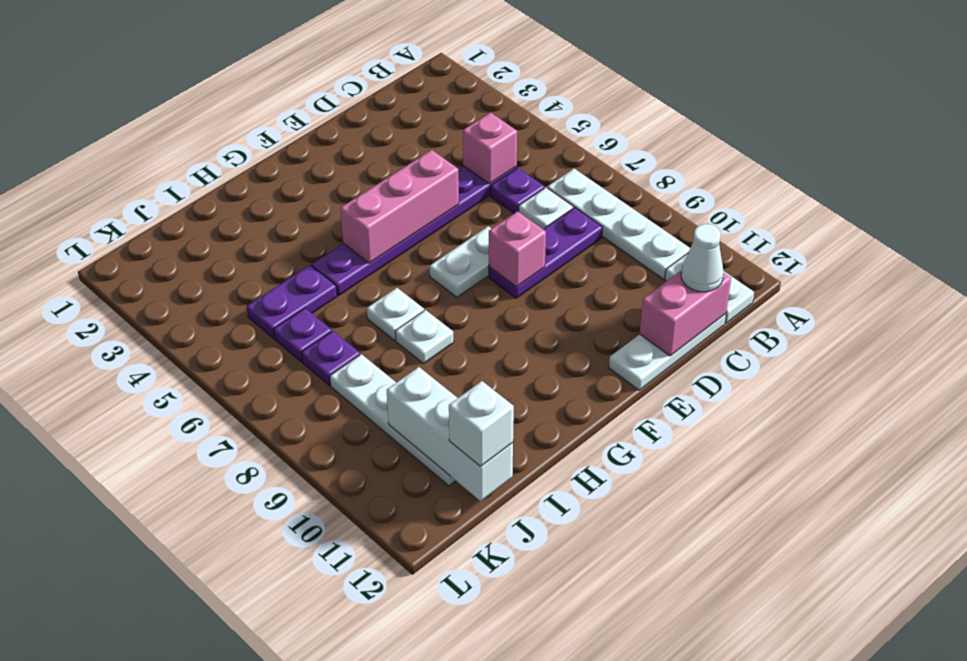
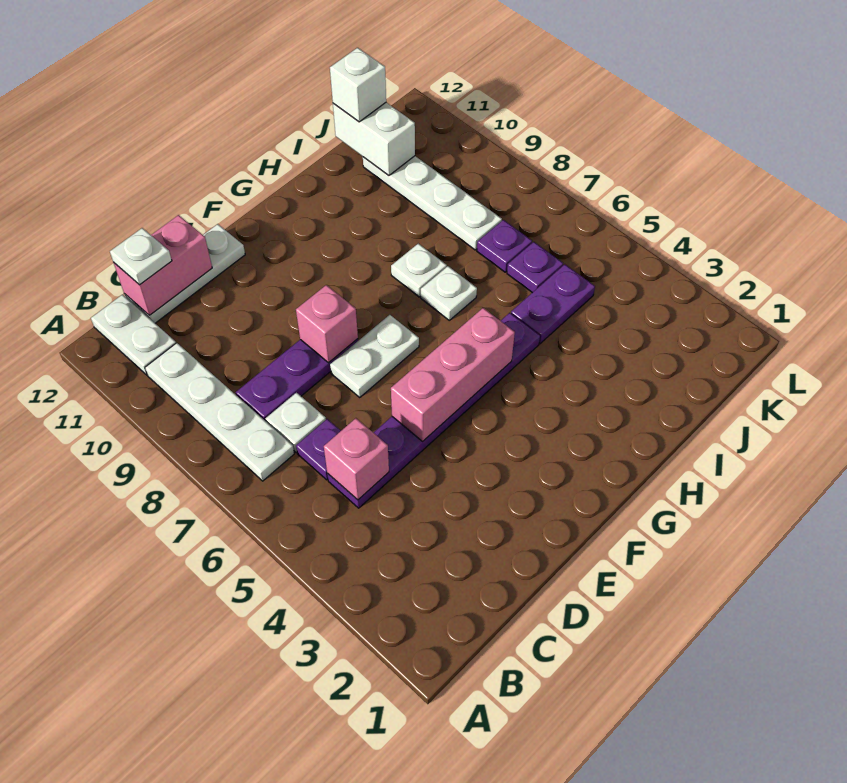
white 1x1 cone [681,224,724,292] -> white 1x1 plate [110,228,172,285]
white 1x3 brick [387,367,513,501] -> white 1x2 brick [333,103,415,176]

